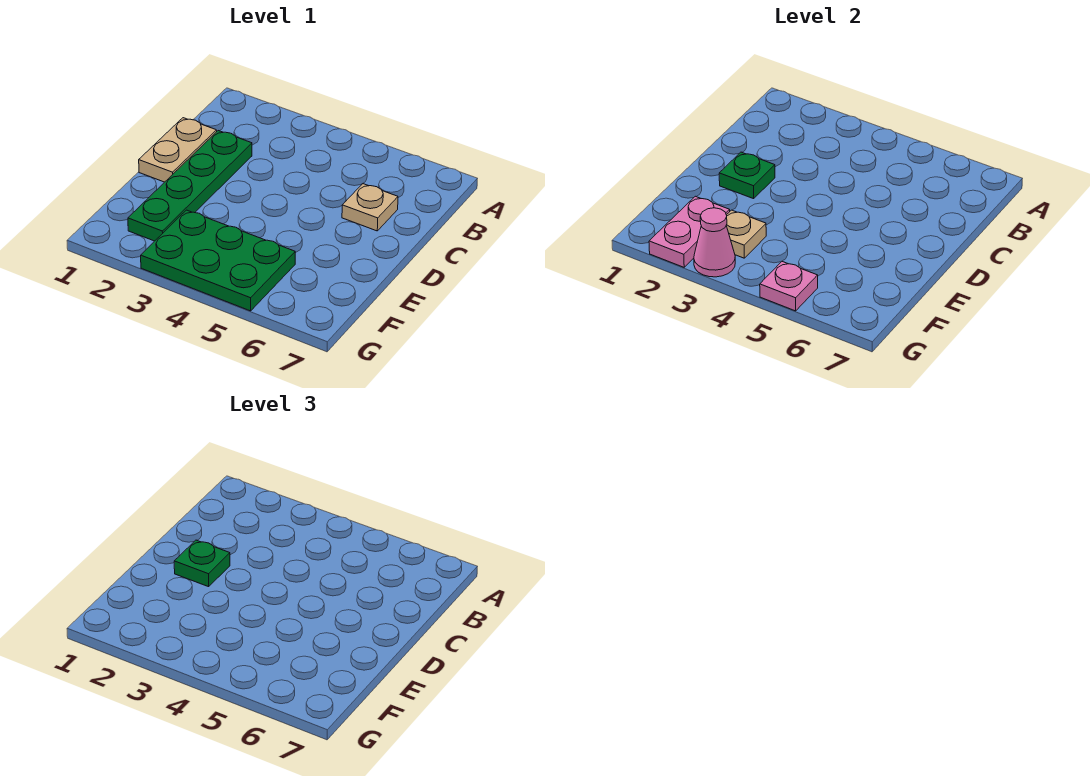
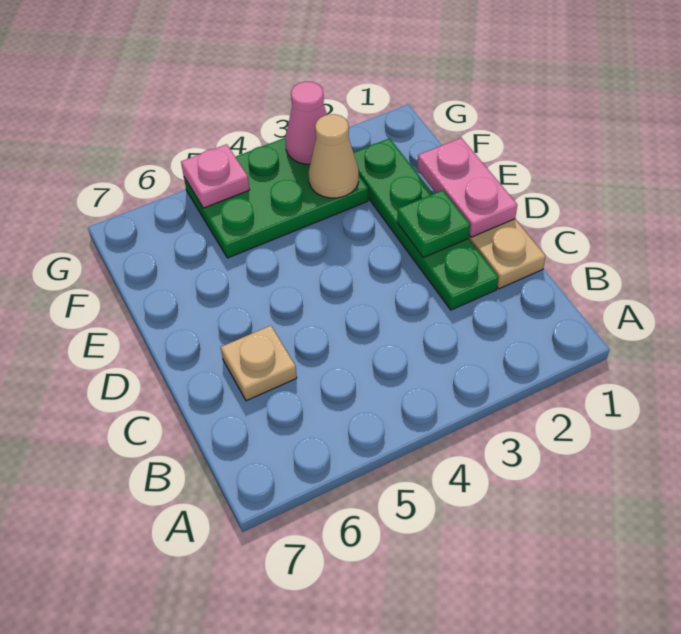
green 1x1 plate [174,540,230,587] -> none
pink 1x2 plate [649,196,730,267] -> pink 1x2 plate moved to [417,138,517,237]
tan 1x1 plate [726,210,766,258] -> tan 1x1 cone [309,114,359,198]

